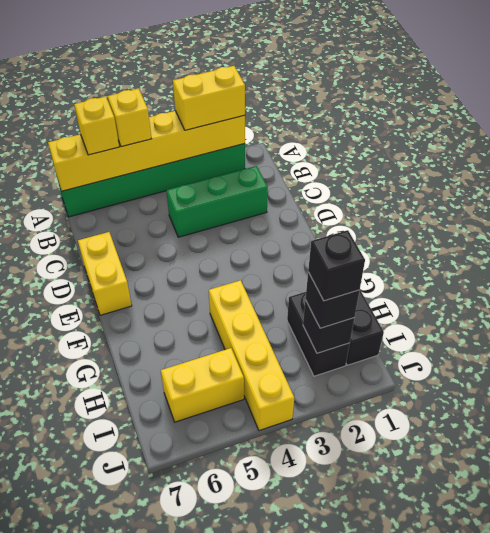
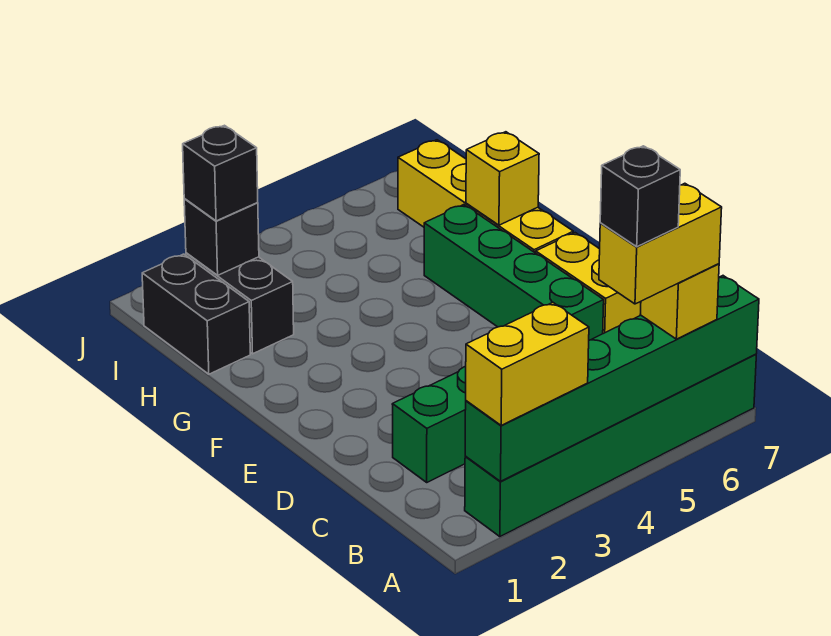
yellow 1x6 brick [48,111,245,191] -> green 1x6 brick [465,276,759,481]
yellow 1x1 brick [108,89,151,147] -> yellow 1x1 brick moved to [466,132,539,225]
none -> green 1x4 brick [424,205,604,340]
yellow 1x4 brick [209,280,294,431] -> yellow 1x4 brick moved to [398,140,573,253]
black 1x1 brick [308,230,365,301] -> black 1x1 brick moved to [600,146,680,247]
yellow 1x2 brick [161,348,244,422] -> yellow 1x2 brick moved to [599,183,722,304]

